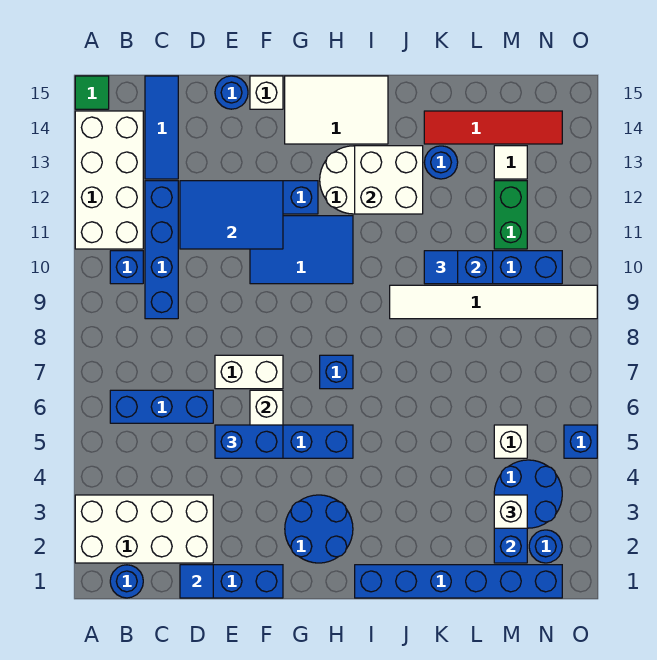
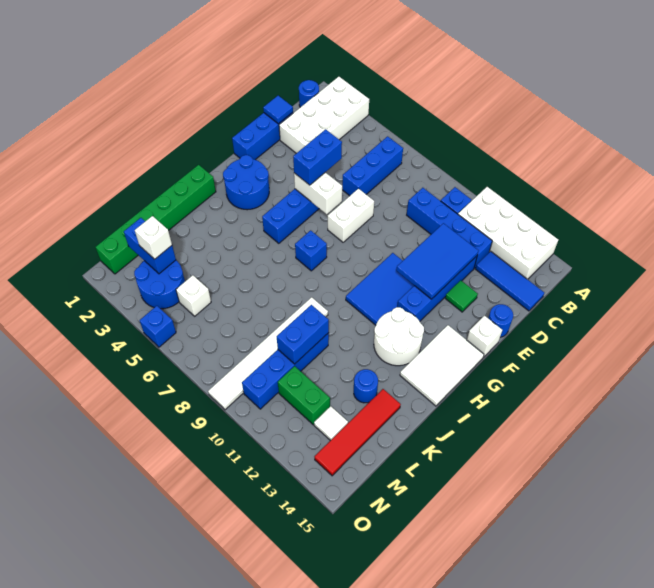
green 1x1 tile [75,76,109,109] -> green 1x1 tile moved to [445,280,478,312]
blue 1x6 brick [355,565,562,598] -> green 1x6 brick [96,165,216,274]
white 2x2 brick [355,146,423,214] -> none
blue 1x1 tile [424,251,458,284] -> none
blue 1x1 round brick [529,530,562,563] -> none

